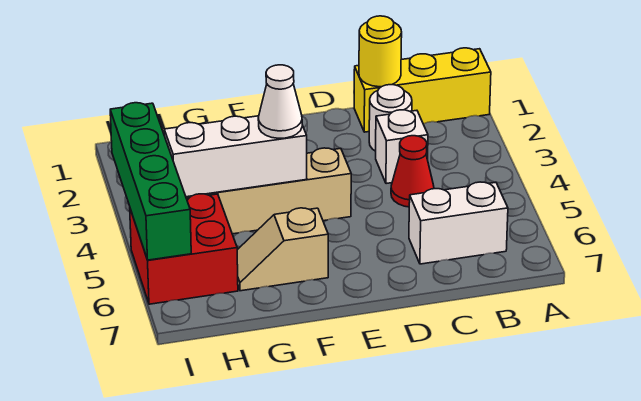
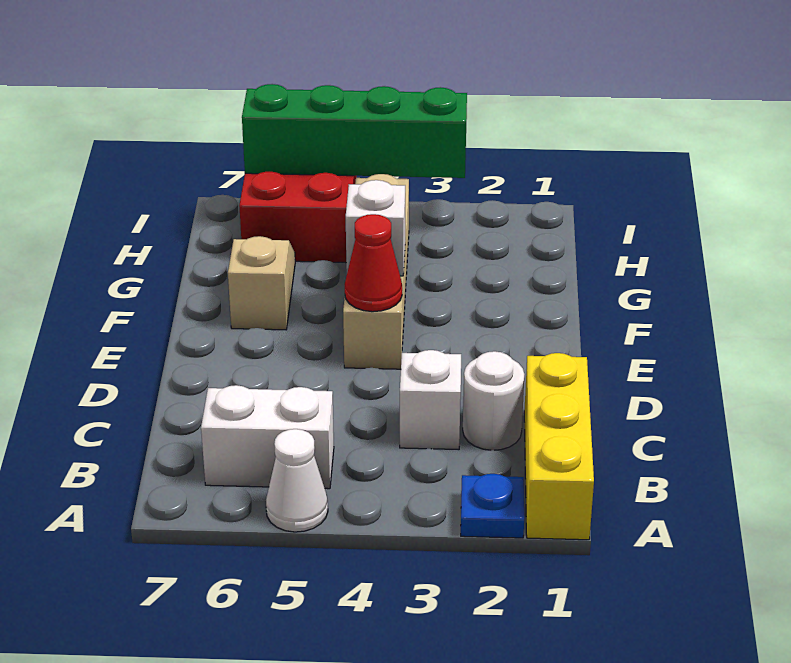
none -> blue 1x1 plate [461,474,524,538]
white 1x2 brick [409,182,508,264] -> white 1x2 brick turned to [201,385,334,489]
yellow 1x1 round brick [359,16,402,87] -> none
red 1x1 cone [391,136,434,207] -> red 1x1 cone moved to [345,214,402,312]
white 1x3 brick [164,116,307,197] -> white 1x1 brick [346,180,405,276]
white 1x1 cone [258,65,302,138] -> white 1x1 cone moved to [266,429,328,532]

